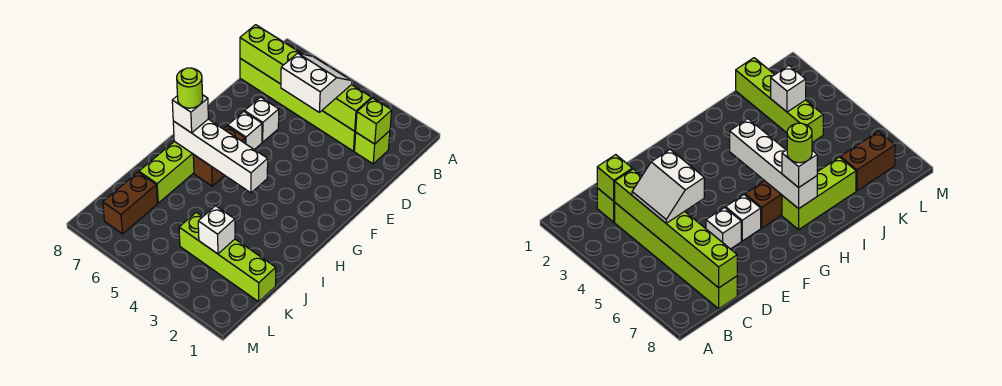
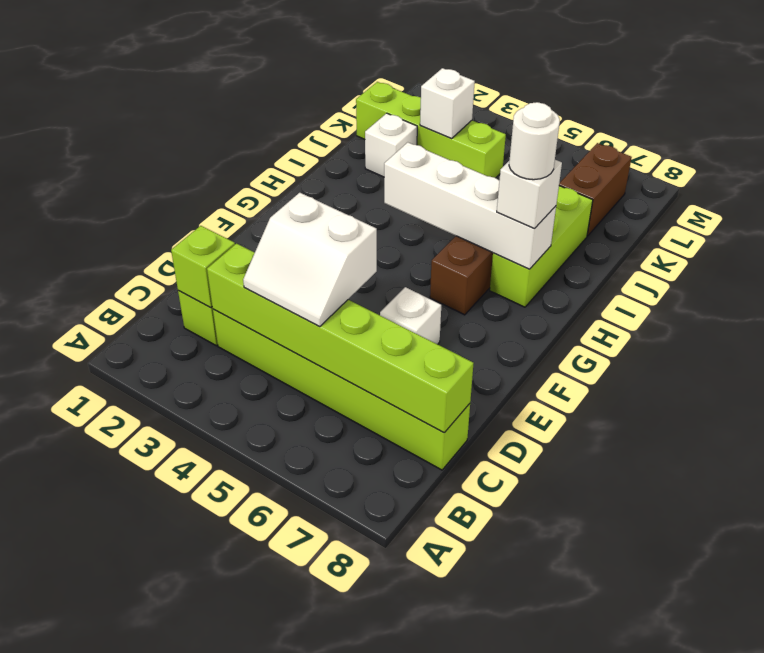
white 1x1 brick [228,112,262,150] -> white 1x1 brick moved to [365,113,417,177]
lime 1x1 round brick [177,68,203,108] -> white 1x1 round brick [509,102,560,180]

